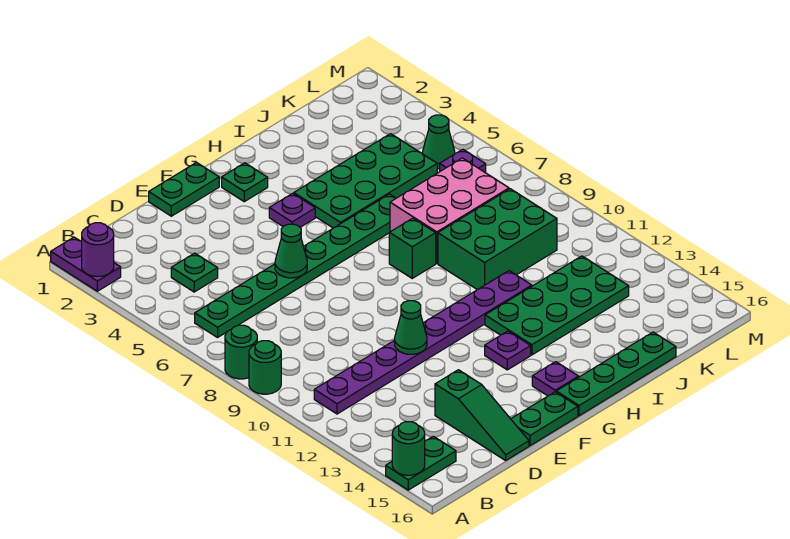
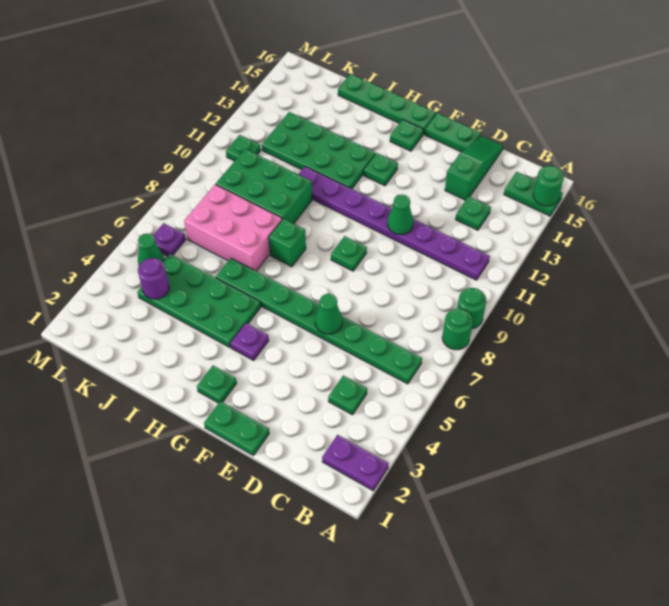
purple 1x2 plate [51,237,121,291] -> purple 1x2 plate turned to [322,435,389,491]
purple 1x1 round brick [82,223,114,276] -> purple 1x1 round brick moved to [138,258,169,299]
none -> green 1x1 plate [455,196,491,230]
none -> green 1x1 plate [331,236,367,271]
purple 1x1 plate [485,331,531,370] -> green 1x1 plate [364,153,398,186]
purple 1x1 plate [532,362,579,396] -> green 1x1 plate [390,119,424,151]
none -> green 1x1 plate [226,135,261,161]

